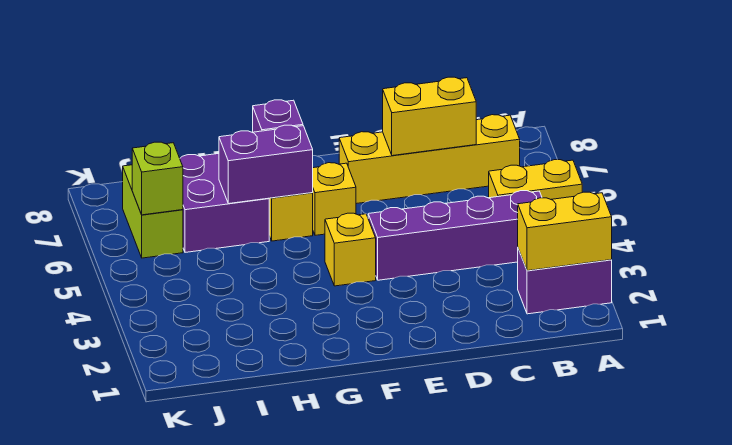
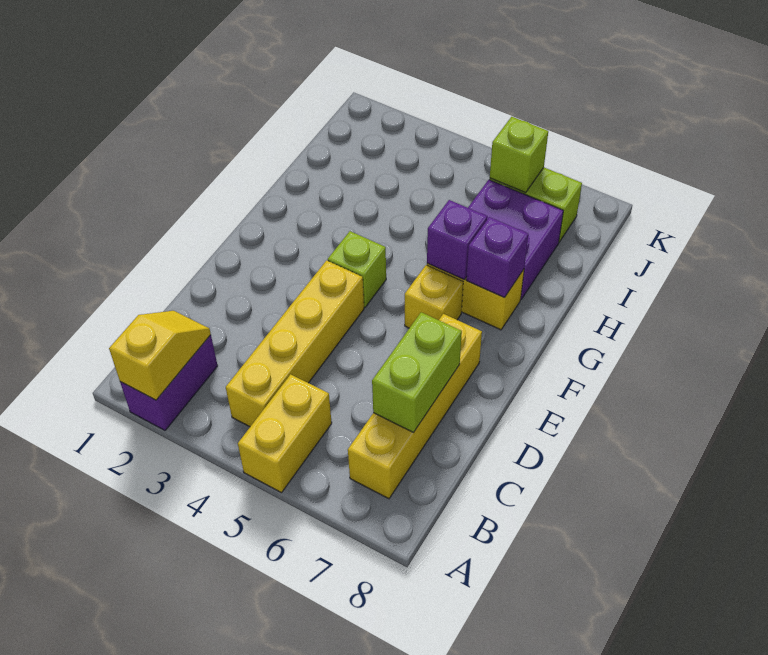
yellow 1x2 brick [518,192,612,271] -> yellow 1x2 slope [109,311,211,400]
purple 1x4 brick [368,191,542,280] -> yellow 1x4 brick [226,260,364,427]
yellow 1x2 brick [383,77,476,156] -> lime 1x2 brick [372,312,462,432]
yellow 1x1 brick [325,213,376,286] -> lime 1x1 brick [328,231,386,307]
purple 1x2 brick [219,125,313,204] -> purple 1x1 brick [427,200,487,279]

